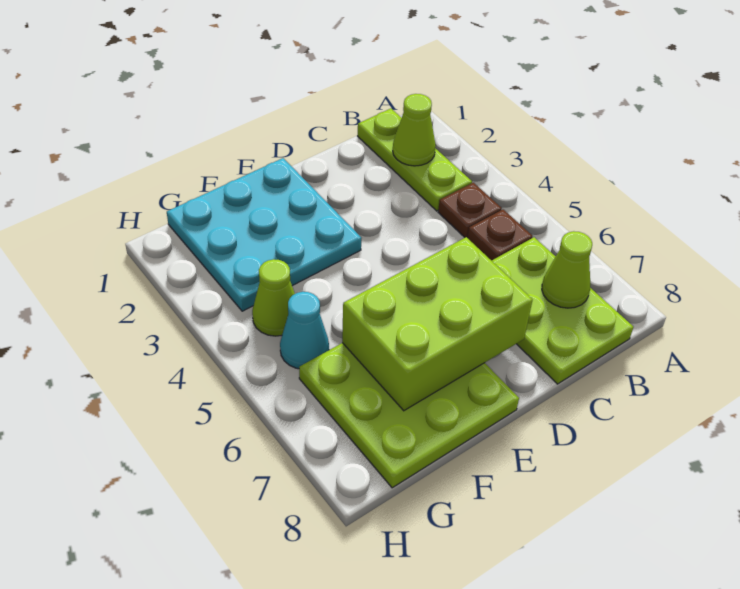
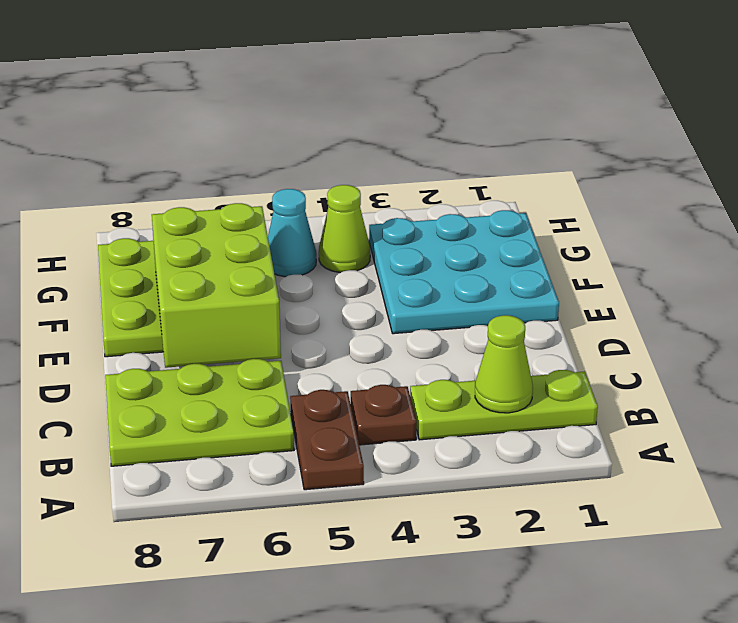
brown 1x1 plate [468,210,532,261] -> brown 1x2 plate [290,390,364,490]
lime 1x1 cone [542,231,592,308] -> none

